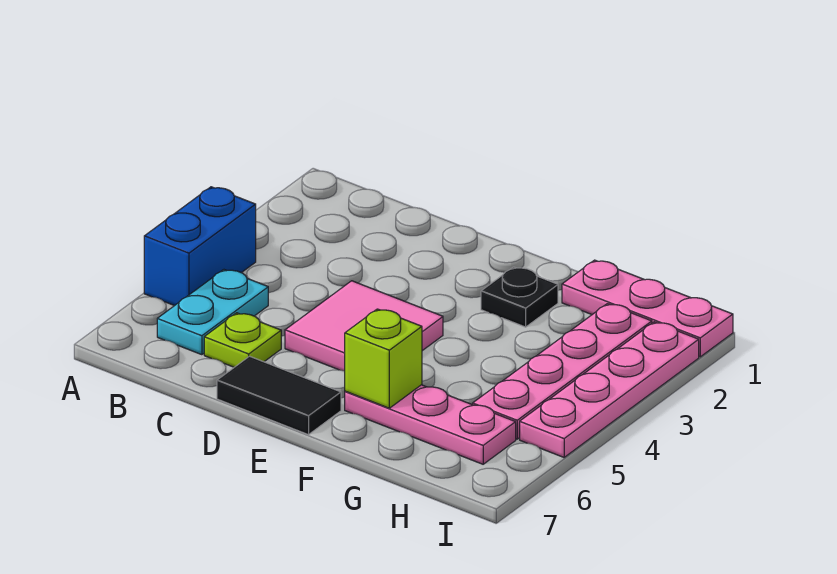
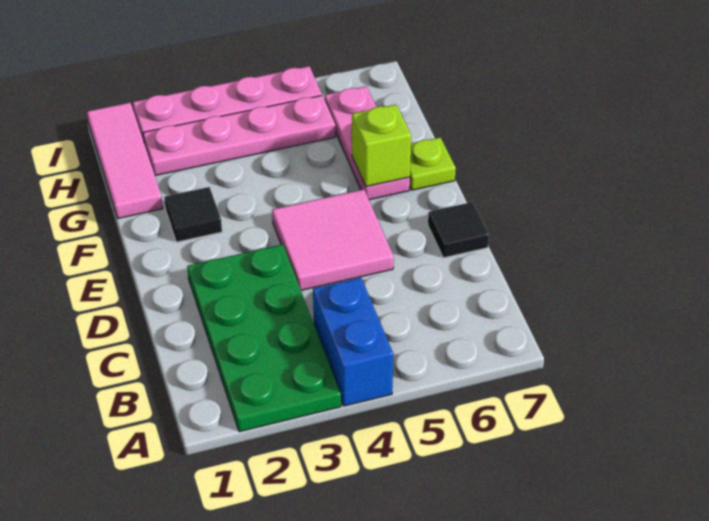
none -> green 2x4 plate [187,244,341,432]
blue 1x2 brick [144,187,256,306] -> blue 1x2 brick turned to [313,278,393,406]
cyan 1x2 plate [157,270,268,355] -> none
lime 1x1 plate [204,313,281,367] -> lime 1x1 plate moved to [410,138,456,190]
black 1x2 tile [217,356,341,435] -> black 1x1 tile [428,202,489,258]
black 1x1 plate [481,267,558,327] -> black 1x1 tile [164,187,222,242]
pink 1x3 plate [562,260,733,357] -> pink 1x3 tile [87,103,163,218]

